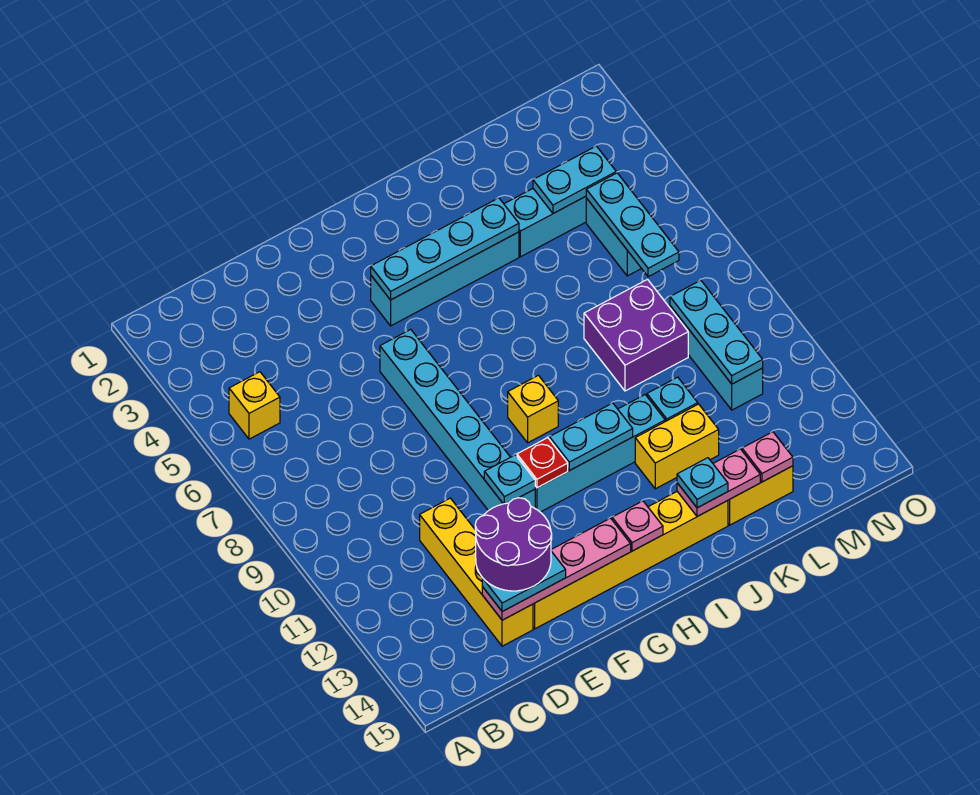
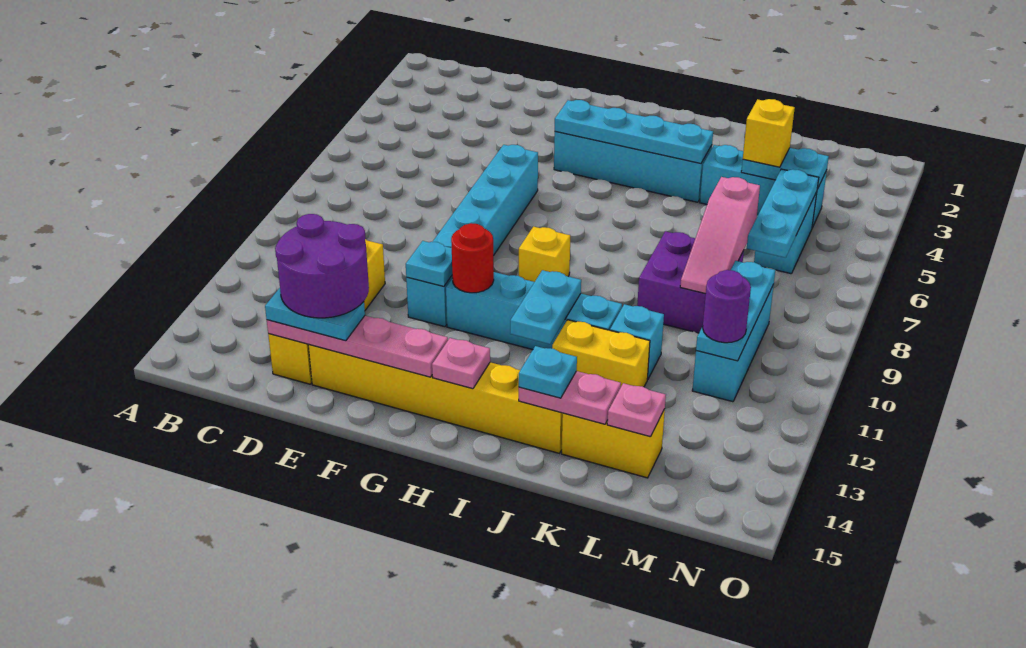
yellow 1x1 brick [229,372,280,439] -> yellow 1x1 brick moved to [743,99,795,167]
red 1x1 plate [517,438,568,488] -> red 1x1 round brick [451,223,494,293]
cyan 1x2 plate [549,403,633,470] -> cyan 1x2 plate turned to [510,270,581,344]
none -> pink 1x3 slope [680,177,760,294]
none -> purple 1x1 round brick [703,270,751,343]

